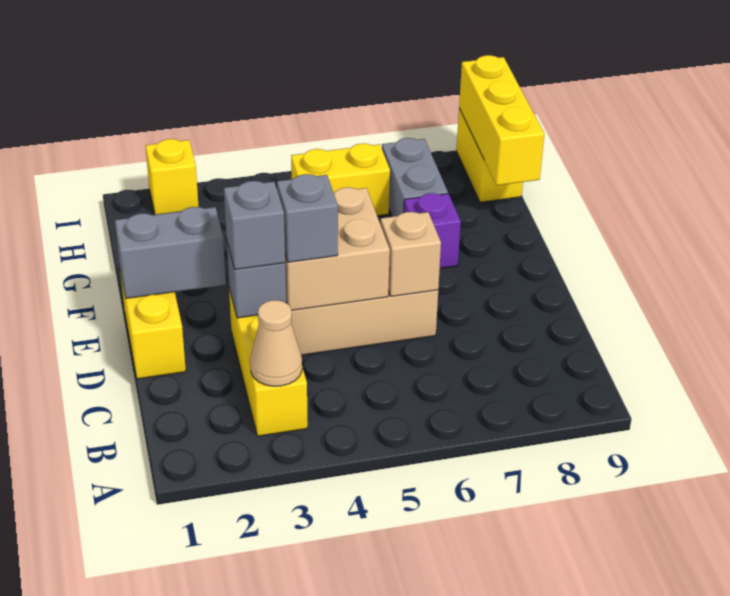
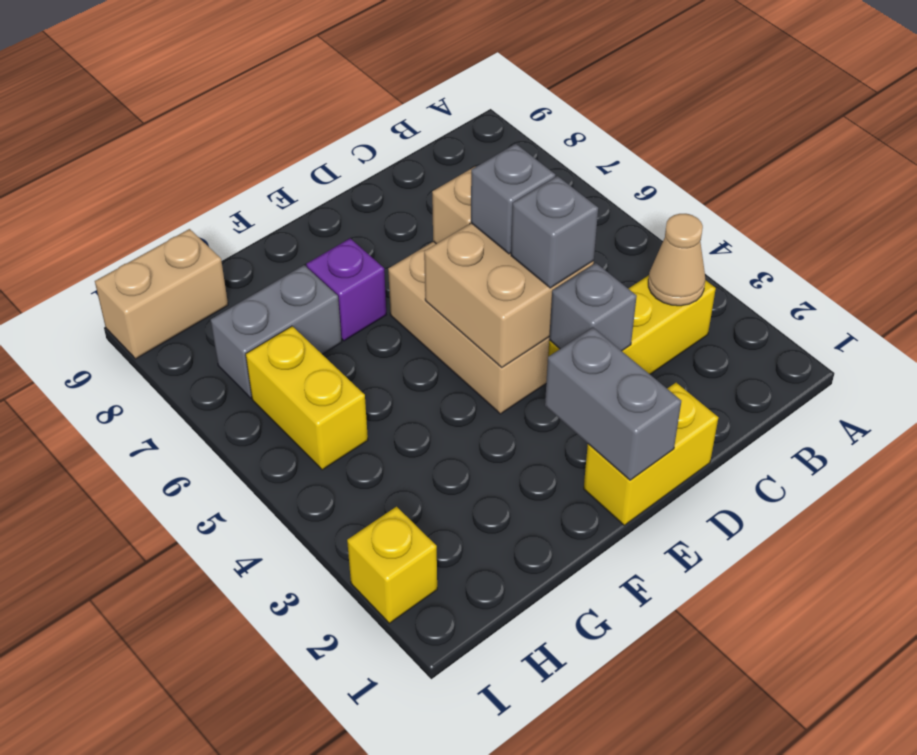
grey 1x1 brick [224,181,285,269] -> grey 1x1 brick moved to [471,144,555,254]
yellow 1x3 brick [459,55,544,185] -> none
yellow 1x2 brick [456,108,523,202] -> tan 1x2 brick [95,229,228,359]

